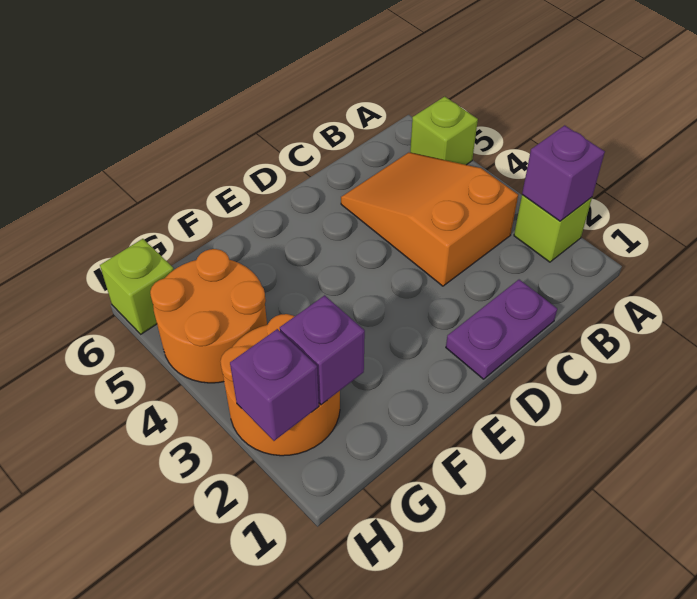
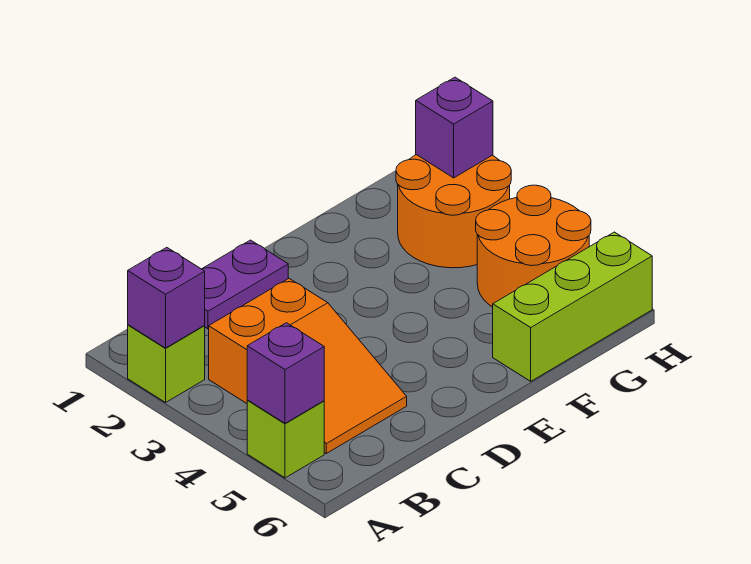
purple 1x1 brick [280,295,365,405] -> purple 1x1 brick moved to [247,323,324,423]
lime 1x1 brick [100,239,174,334] -> lime 1x3 brick [493,232,652,381]

